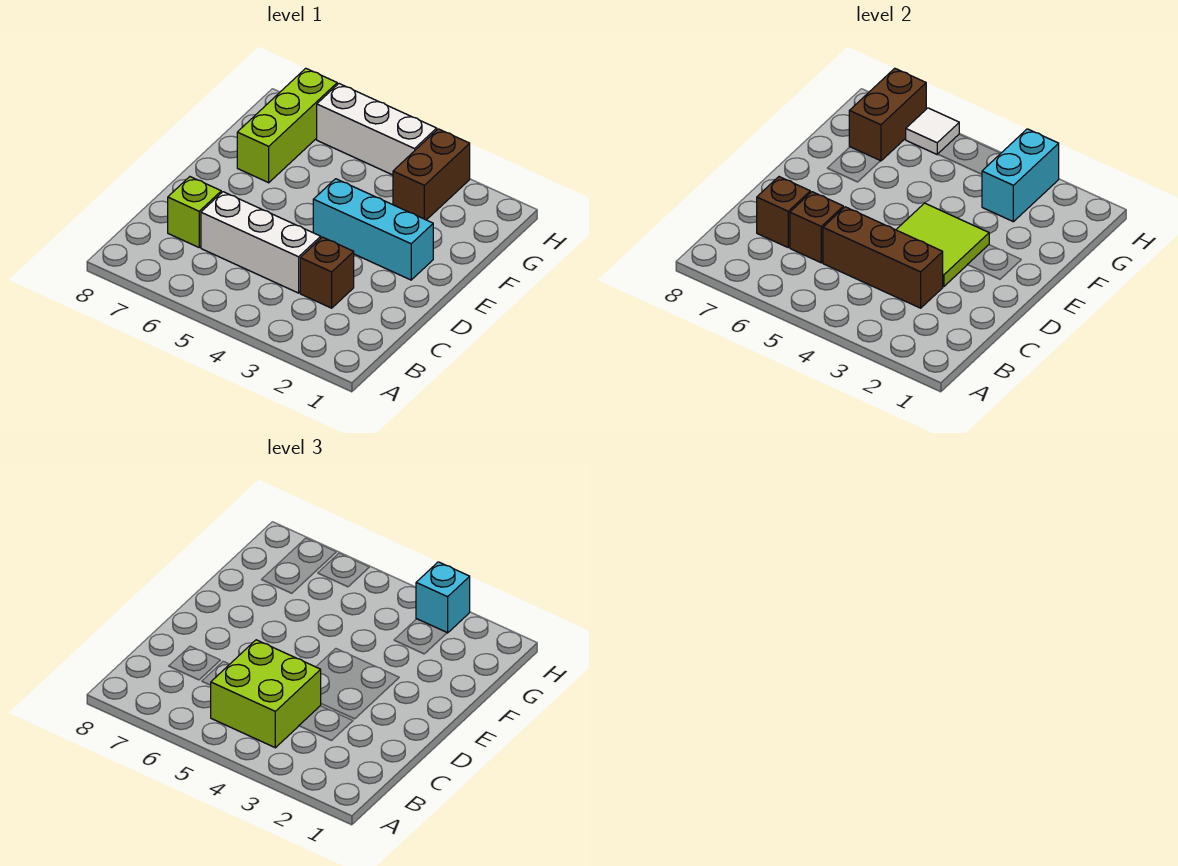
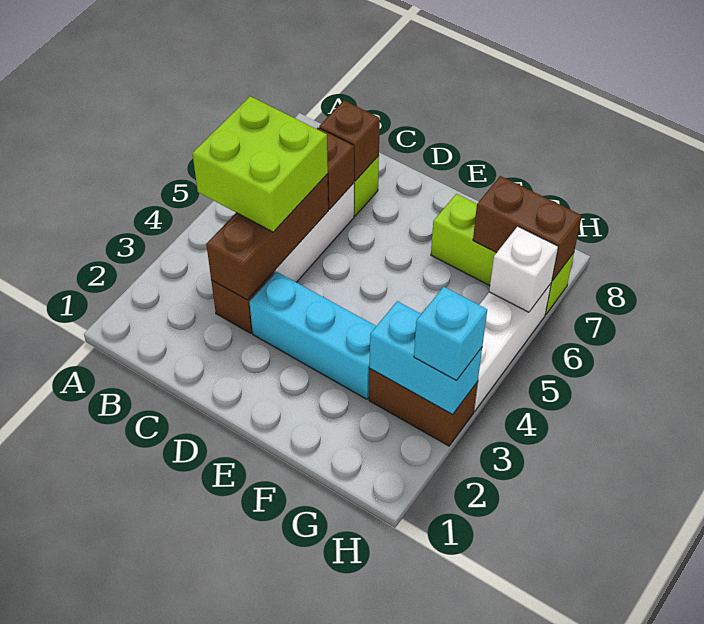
lime 2x2 tile [896,203,989,287] -> none
cyan 1x3 brick [313,179,433,280] -> cyan 1x3 brick turned to [250,272,376,399]
white 1x1 tile [906,108,959,154] -> white 1x1 brick [489,226,558,312]

